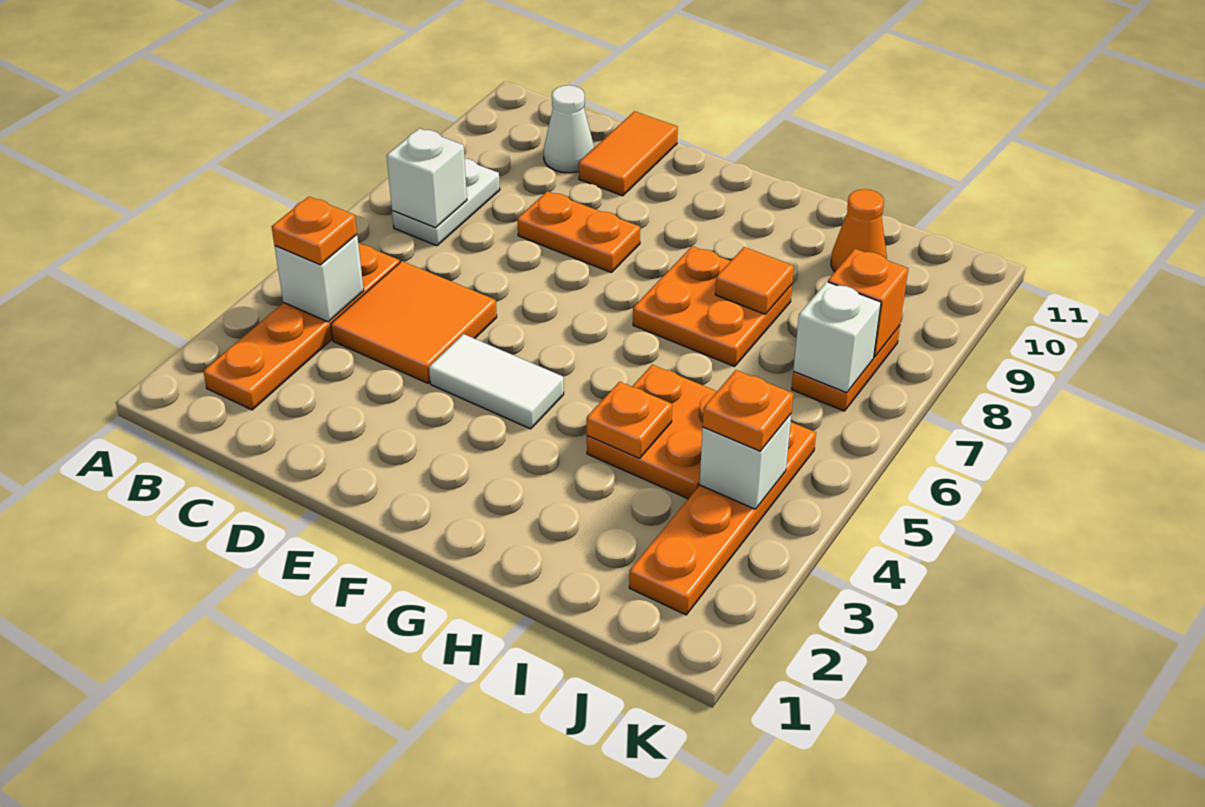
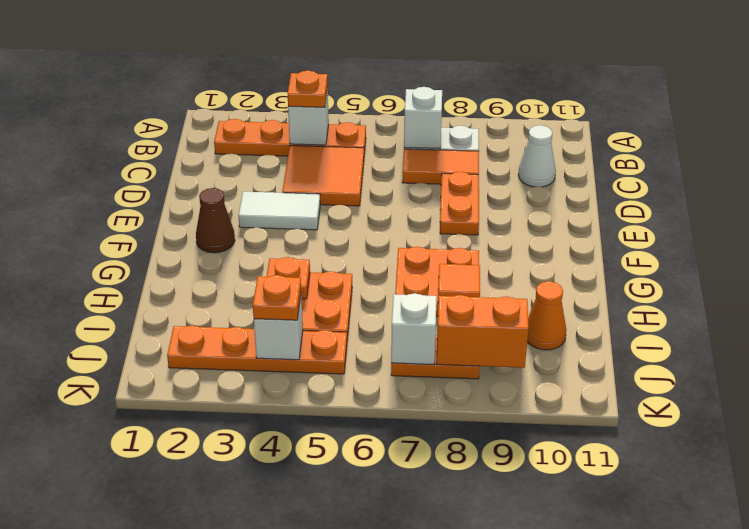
orange 1x2 tile [579,111,678,196] -> orange 1x2 tile moved to [402,149,479,184]
white 1x2 tile [429,334,564,429] -> white 1x2 tile turned to [238,192,320,230]
none -> brown 1x1 cone [196,188,235,253]
orange 1x1 brick [828,249,908,357] -> orange 1x2 brick [437,295,529,368]

